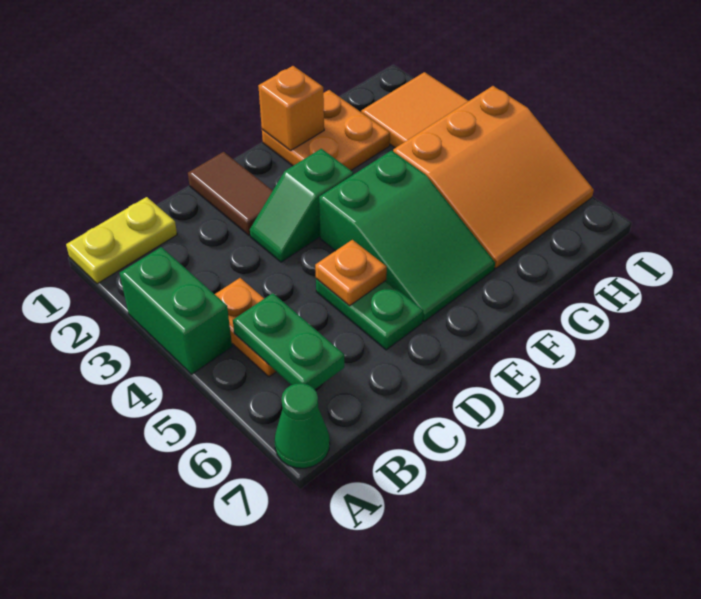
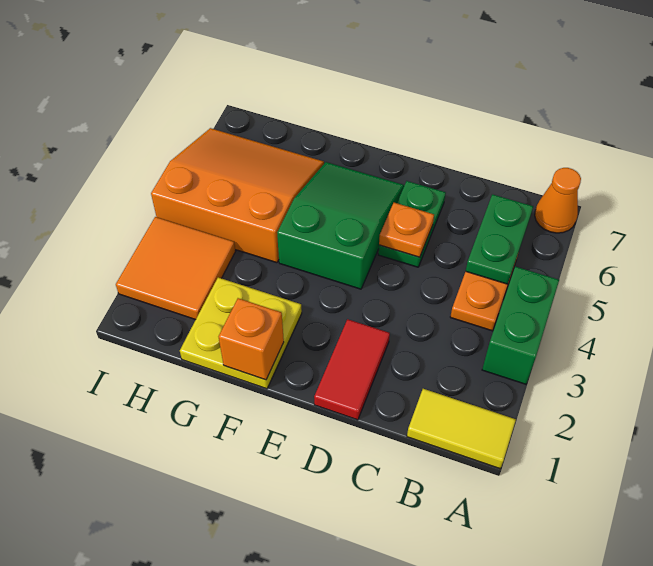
yellow 1x2 plate [66,197,177,284] -> yellow 1x2 tile [407,389,516,469]
green 1x1 cone [275,383,330,468] -> orange 1x1 cone [535,168,581,233]
brown 1x2 tile [188,152,273,235] -> red 1x2 tile [314,319,390,420]
green 1x2 slope [250,149,353,262] -> none
orange 2x2 plate [262,90,390,170] -> yellow 2x2 plate [180,278,302,389]

